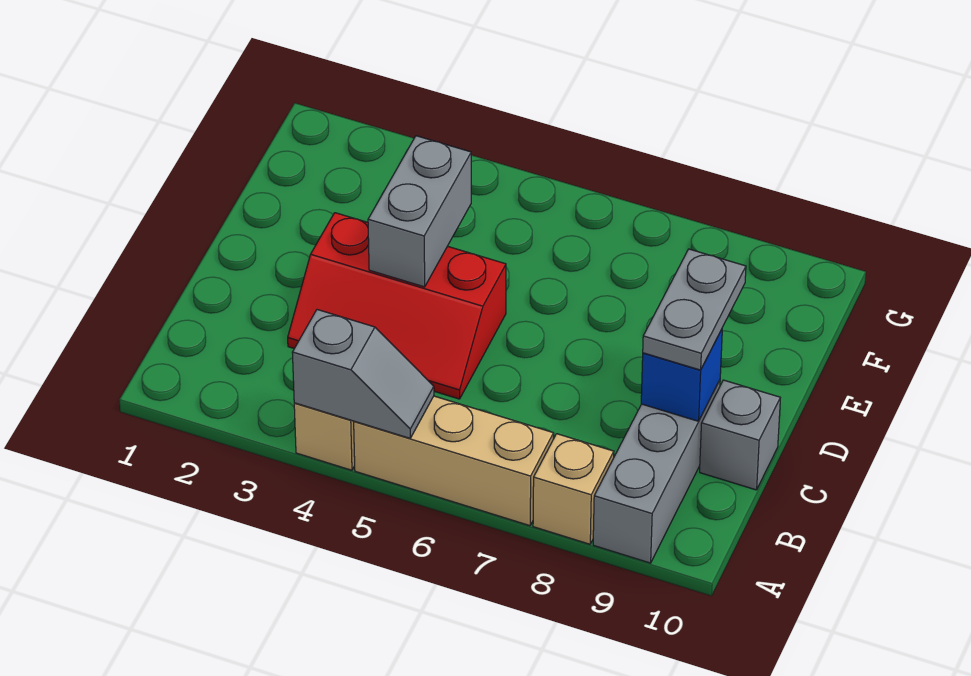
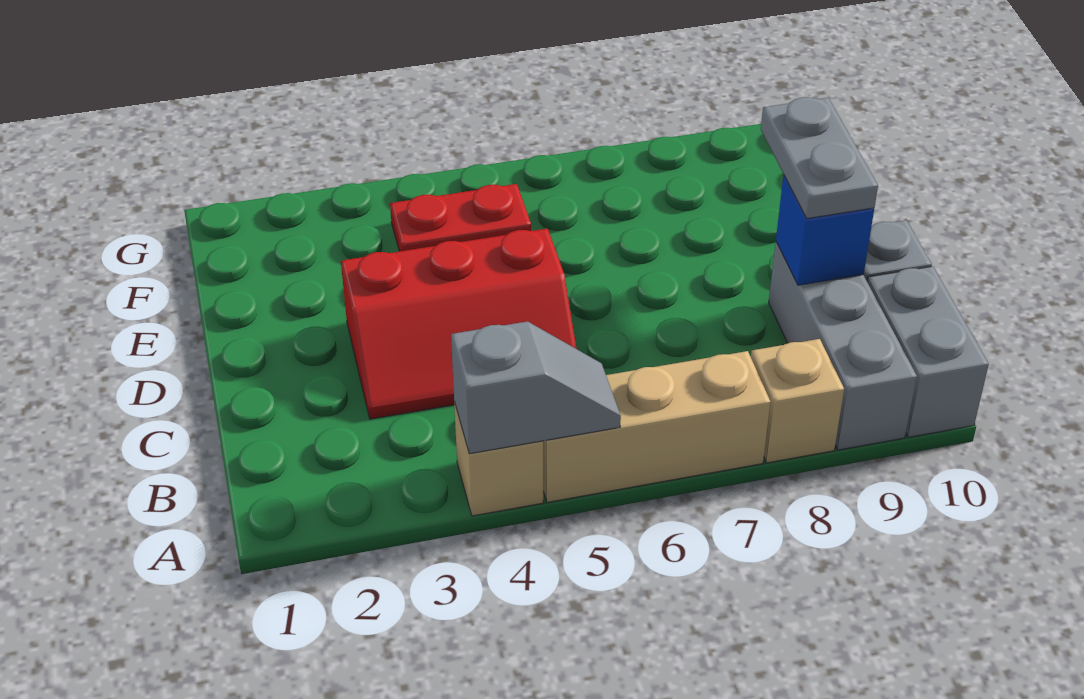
grey 1x2 brick [368,136,471,287] -> grey 1x2 brick moved to [867,266,989,437]
none -> red 1x2 plate [390,184,531,251]

